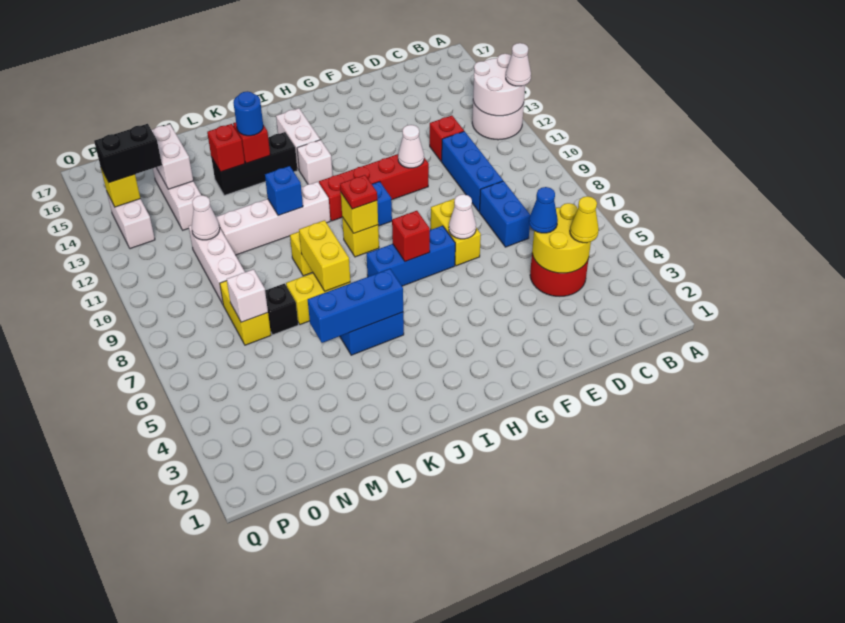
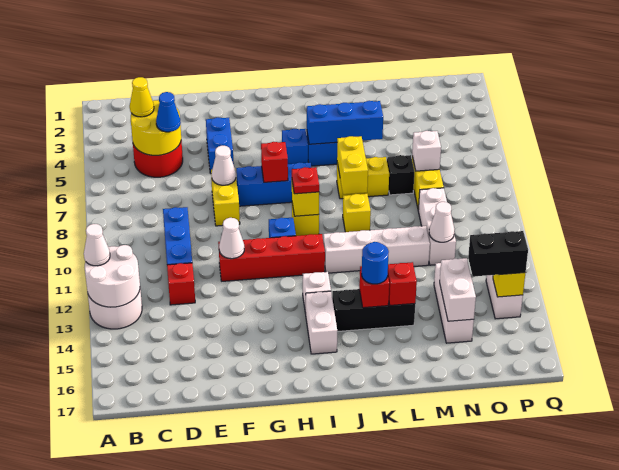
blue 1x2 brick [479,181,530,247] -> blue 1x2 brick moved to [206,117,234,173]
blue 1x1 brick [265,166,303,216] -> blue 1x1 brick moved to [282,129,308,164]

